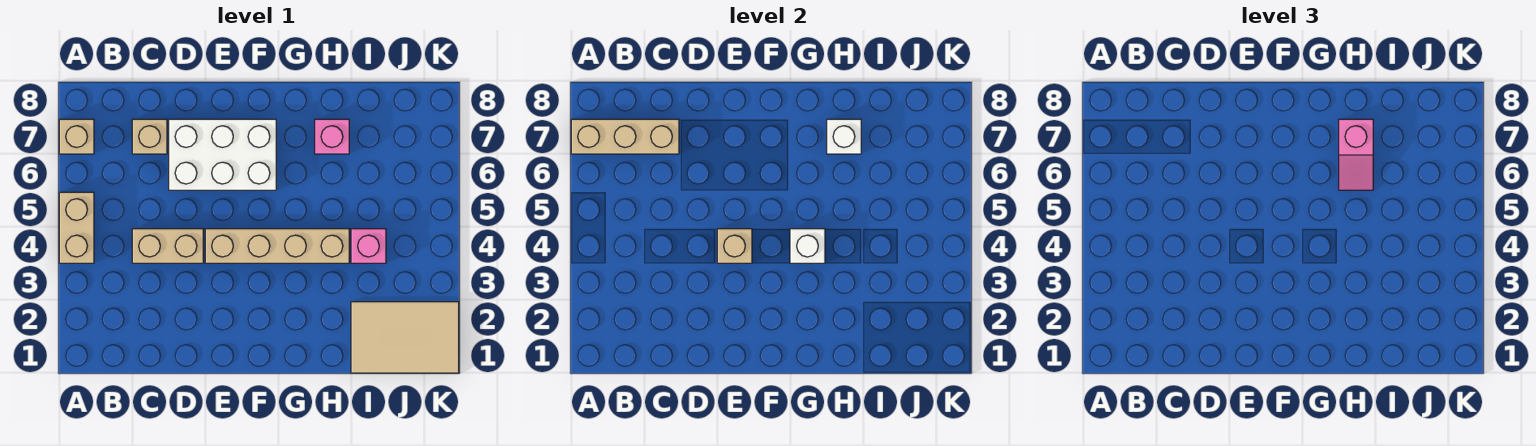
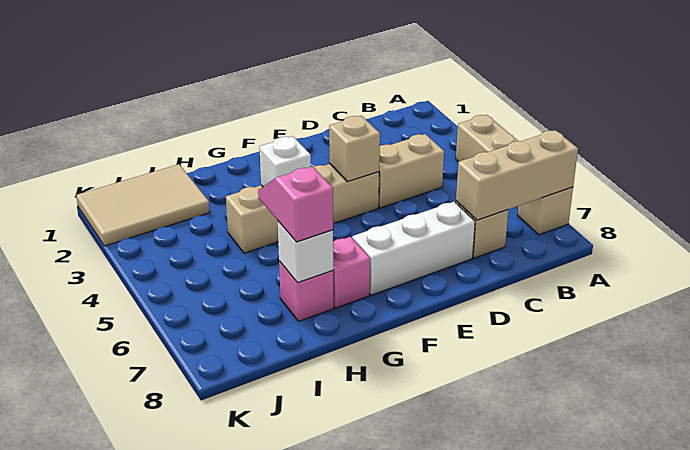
white 2x3 brick [169,119,276,190] -> white 1x3 brick [352,202,475,295]
pink 1x1 brick [351,229,386,263] -> pink 1x1 brick moved to [333,237,370,308]

